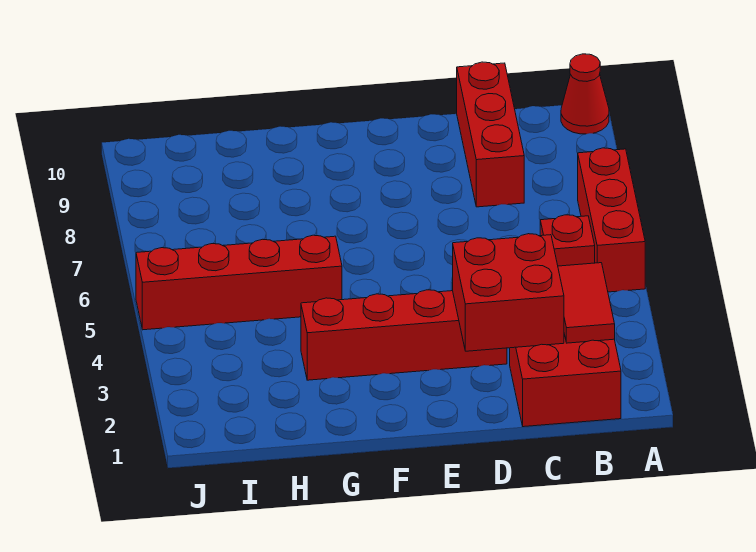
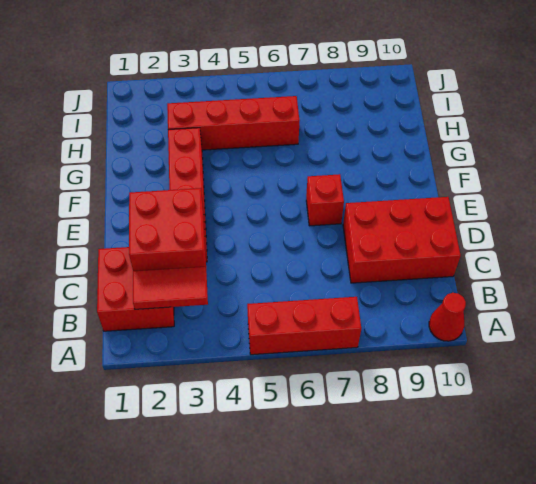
red 1x1 brick [540,215,595,266] -> red 1x1 brick moved to [306,174,344,226]
red 1x3 brick [457,62,524,207] -> red 2x3 brick [343,197,461,283]
red 1x4 brick [136,235,342,330] -> red 1x4 brick turned to [167,96,299,150]

